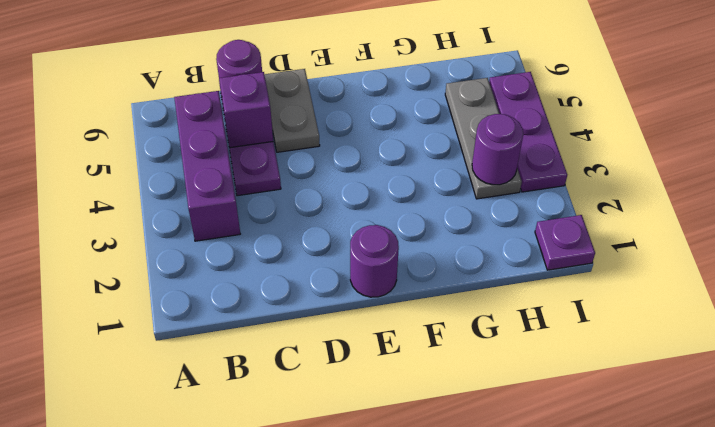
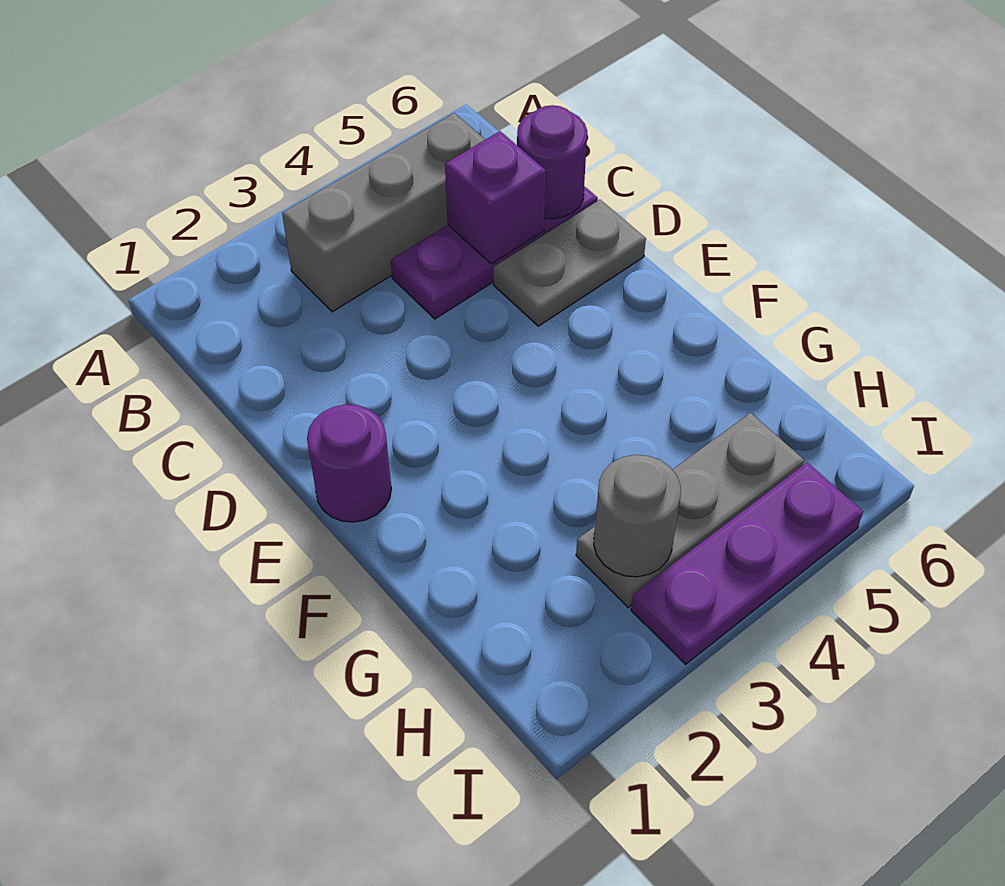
purple 1x3 brick [174,91,240,241] -> grey 1x3 brick [282,113,485,312]
purple 1x1 round brick [472,114,523,185] -> grey 1x1 round brick [594,455,681,577]
purple 1x1 plate [535,215,595,270] -> none

